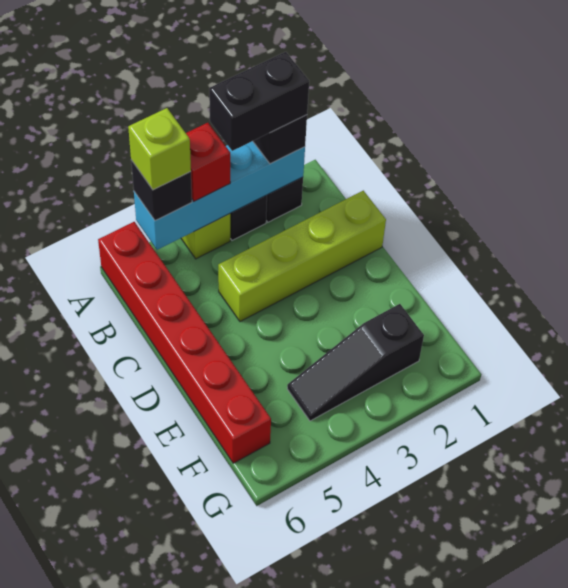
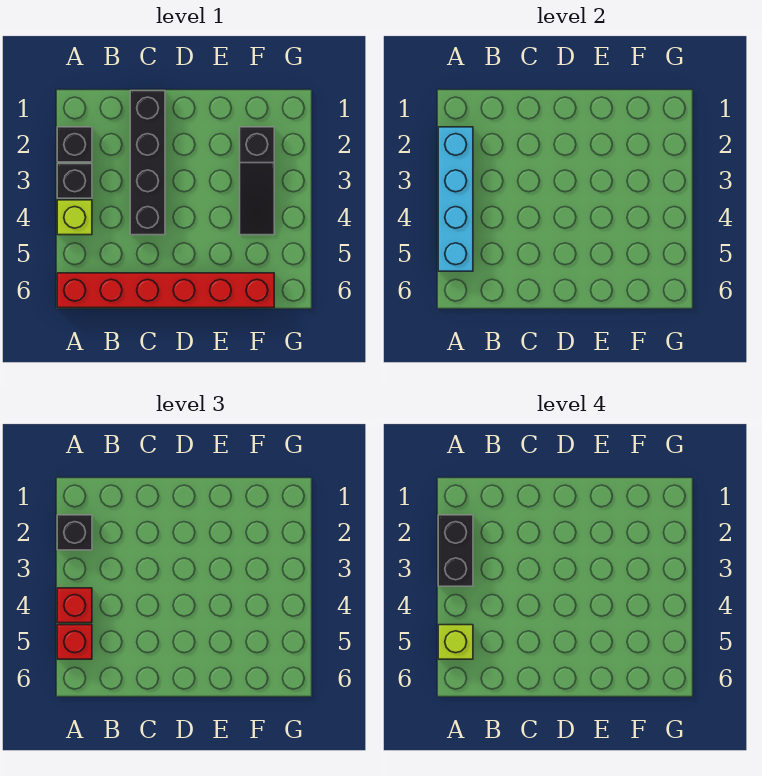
black 1x1 brick [131,160,192,221] -> red 1x1 brick [57,625,92,659]
lime 1x4 brick [218,191,386,322] -> black 1x4 brick [130,91,165,235]

